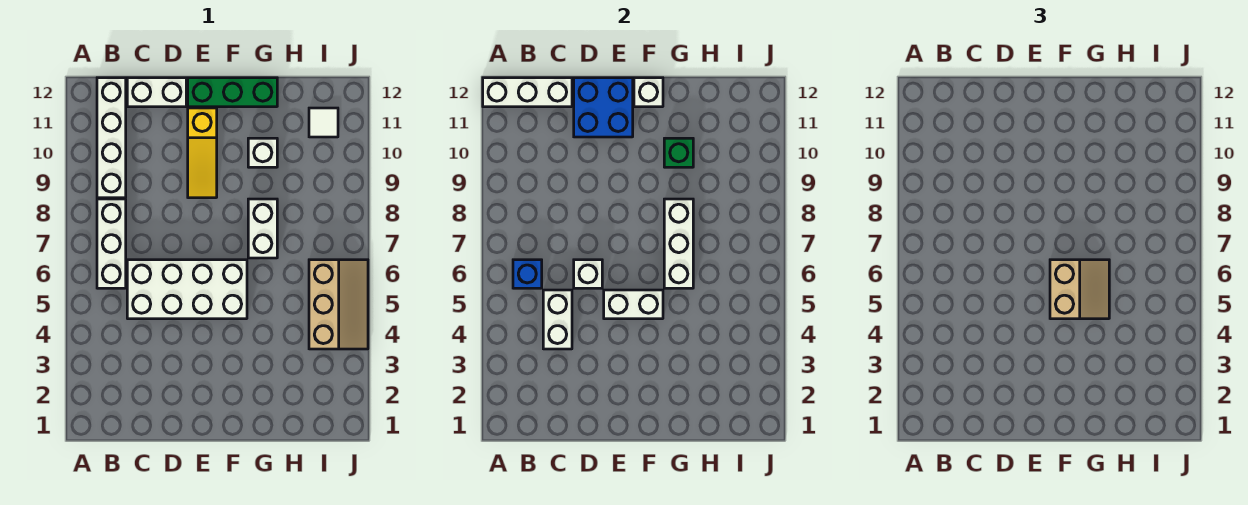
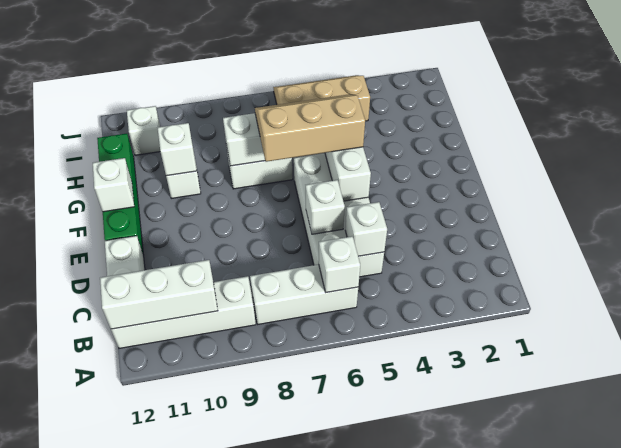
white 1x3 brick [483,78,572,107] -> white 1x3 brick turned to [100,260,218,329]
blue 1x1 brick [513,260,542,288] -> white 1x1 brick [319,236,360,293]
white 1x2 brick [543,290,572,349] -> white 1x1 brick [345,202,387,256]
blue 2x2 brick [574,78,633,137] -> none
yellow 1x3 slope [188,108,217,198] -> none
green 1x3 brick [188,78,277,107] -> green 1x4 brick [97,134,143,253]
tan 2x2 slope [1050,260,1109,319] -> tan 2x3 slope [255,94,365,162]
green 1x1 brick [664,138,693,167] -> white 1x1 brick [158,123,197,176]
white 1x1 tile [309,108,338,137] -> white 1x1 brick [127,106,160,155]

